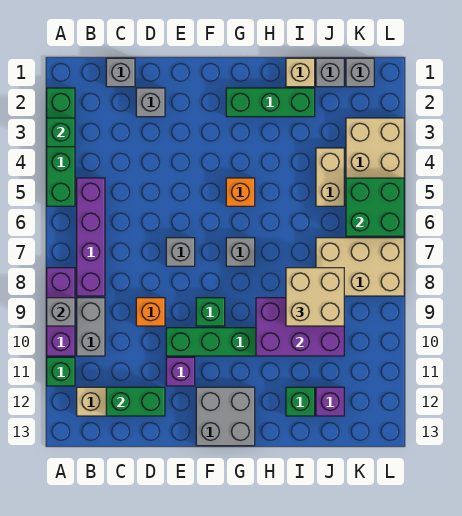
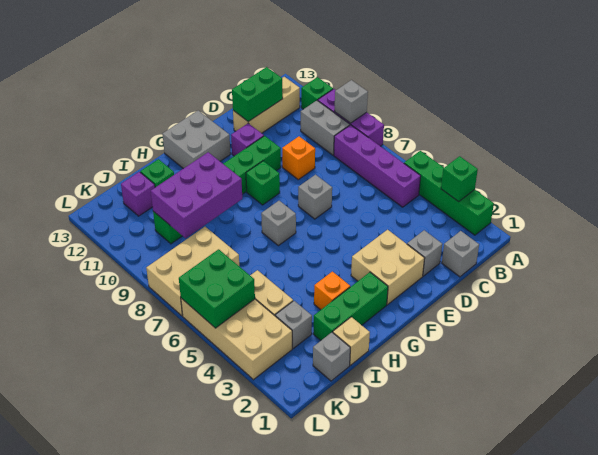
orange 1x1 brick [226,178,255,206] -> orange 1x1 brick moved to [314,272,350,310]
tan 2x2 brick [286,268,344,326] -> tan 2x2 brick moved to [351,230,425,305]
grey 1x1 brick [346,58,374,87] -> grey 1x1 brick moved to [275,301,312,348]

